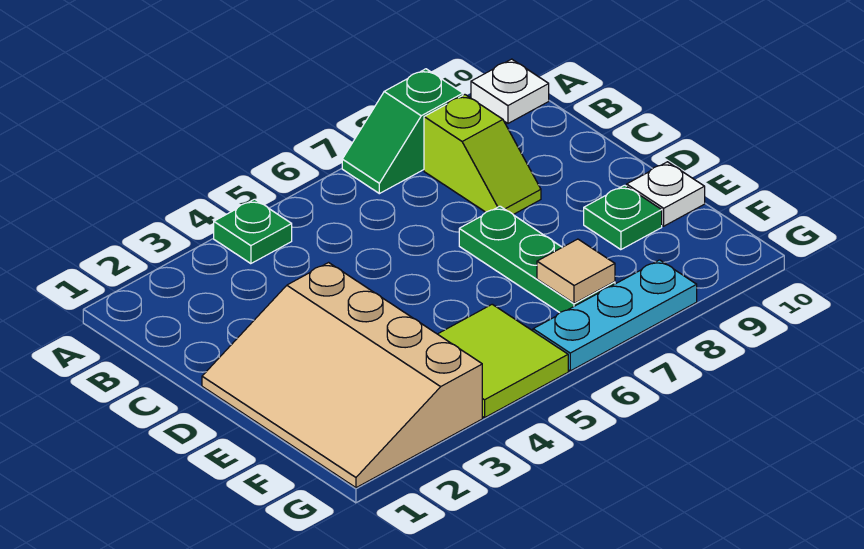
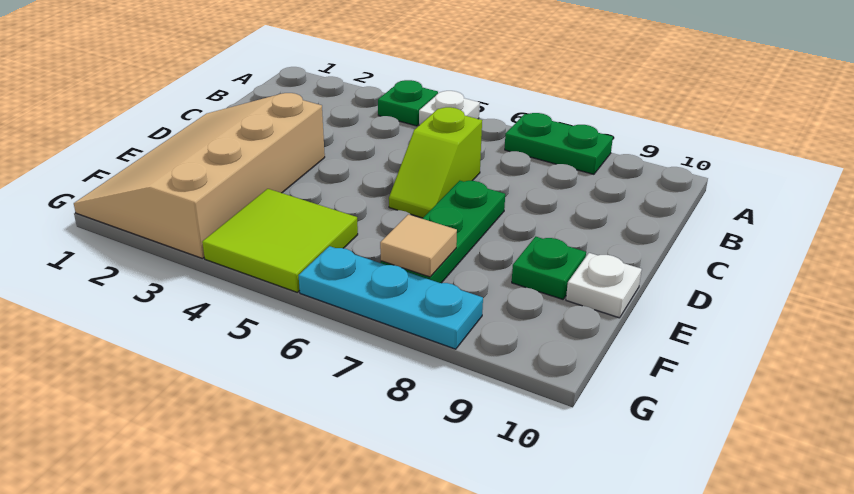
green 1x2 slope [342,69,463,194] -> green 1x2 plate [505,113,613,174]
white 1x1 plate [471,59,549,123] -> white 1x1 plate moved to [419,91,480,125]
lime 1x2 slope [424,95,541,214] -> lime 1x2 slope moved to [389,107,482,218]

